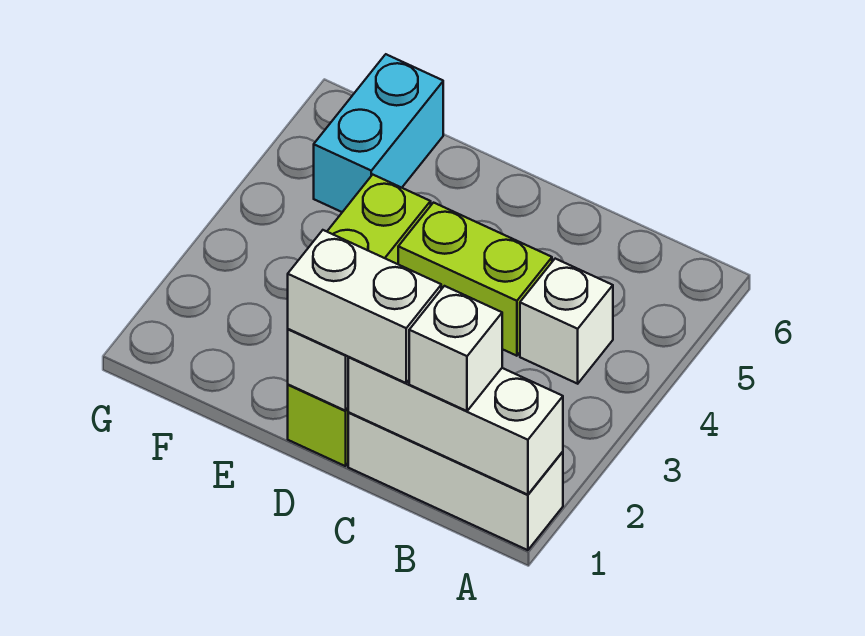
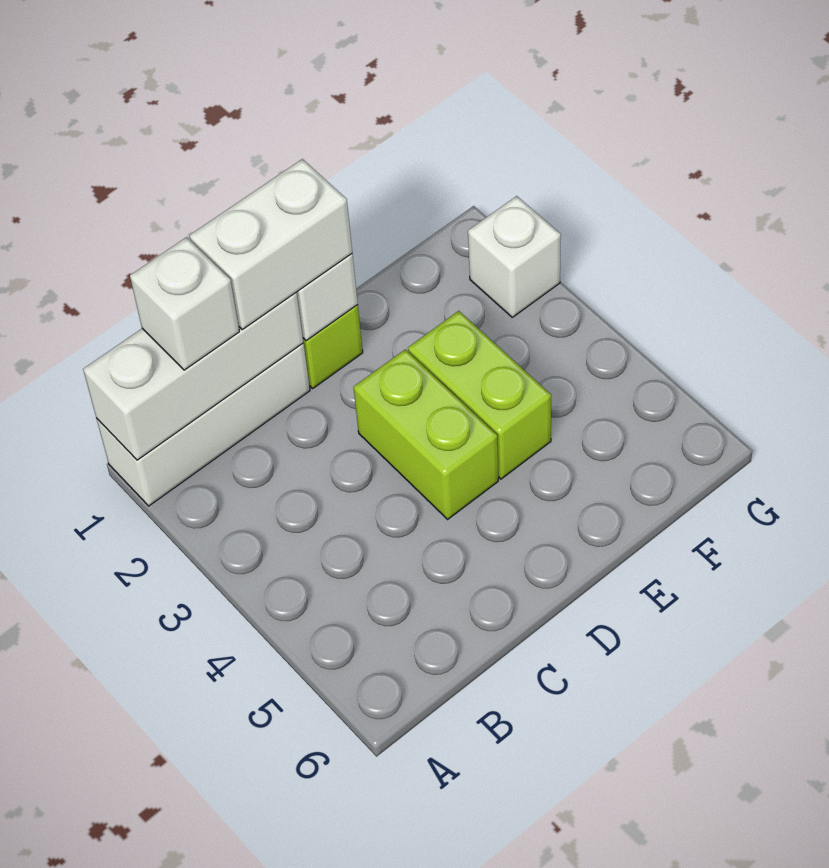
white 1x1 brick [520,259,613,384] -> white 1x1 brick moved to [468,196,561,317]
lime 1x2 brick [398,203,552,356] -> lime 1x2 brick turned to [354,349,498,519]
cyan 1x2 brick [314,54,443,212] -> none

